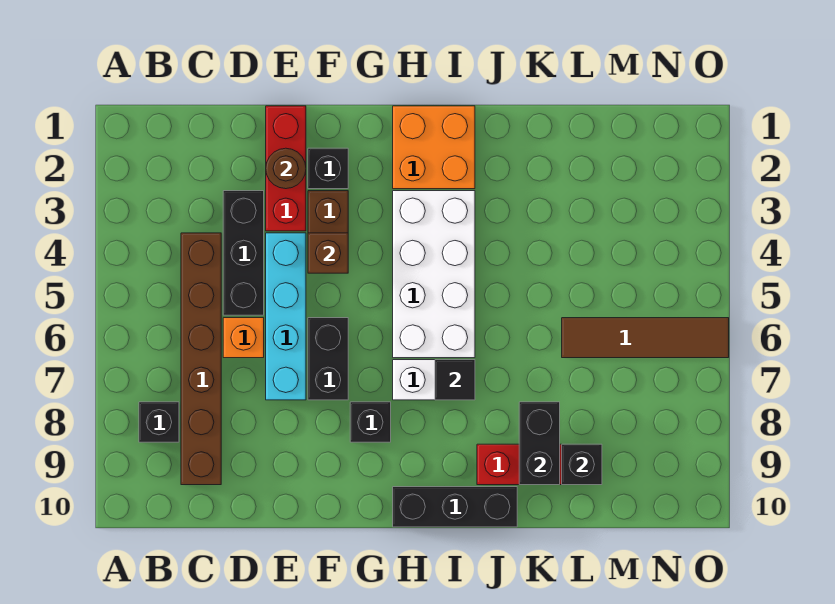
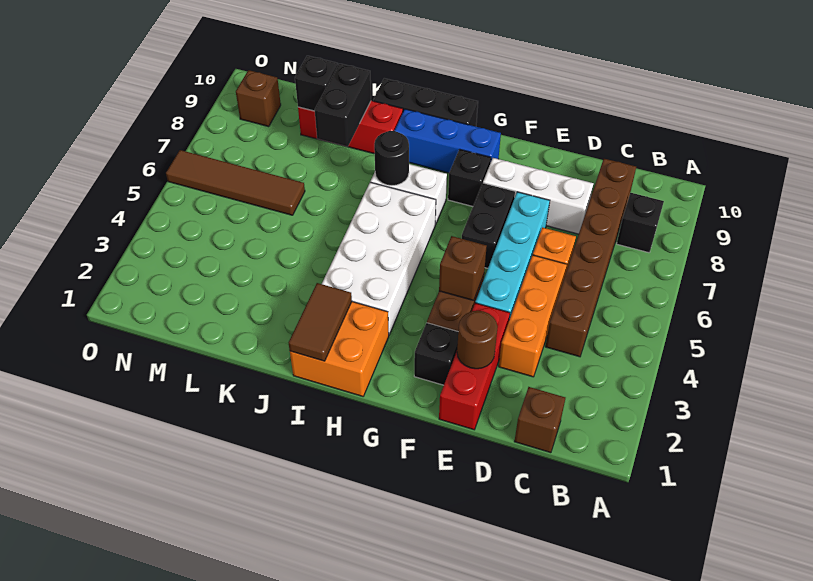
none -> brown 1x1 brick [514,387,565,453]
black 1x3 brick [223,191,264,315] -> orange 1x3 brick [499,255,567,377]
none -> white 1x3 brick [483,158,594,234]
none -> blue 1x3 brick [394,109,501,173]
none -> brown 1x2 tile [289,283,352,361]
black 1x1 tile [435,360,475,400] -> black 1x1 round brick [374,131,409,186]
none -> brown 1x1 brick [236,70,281,127]

